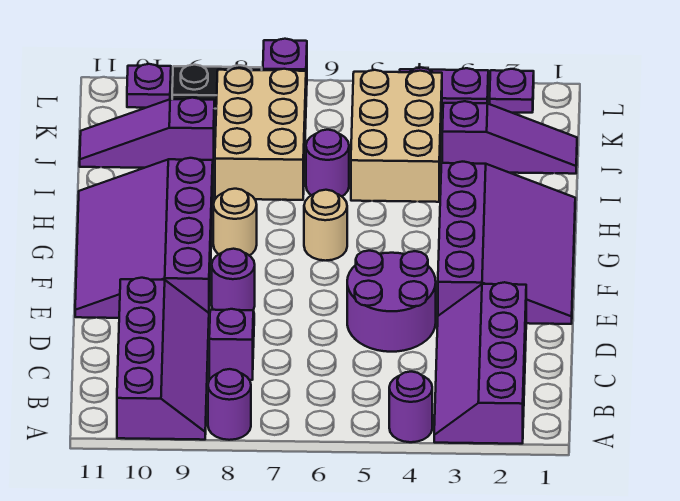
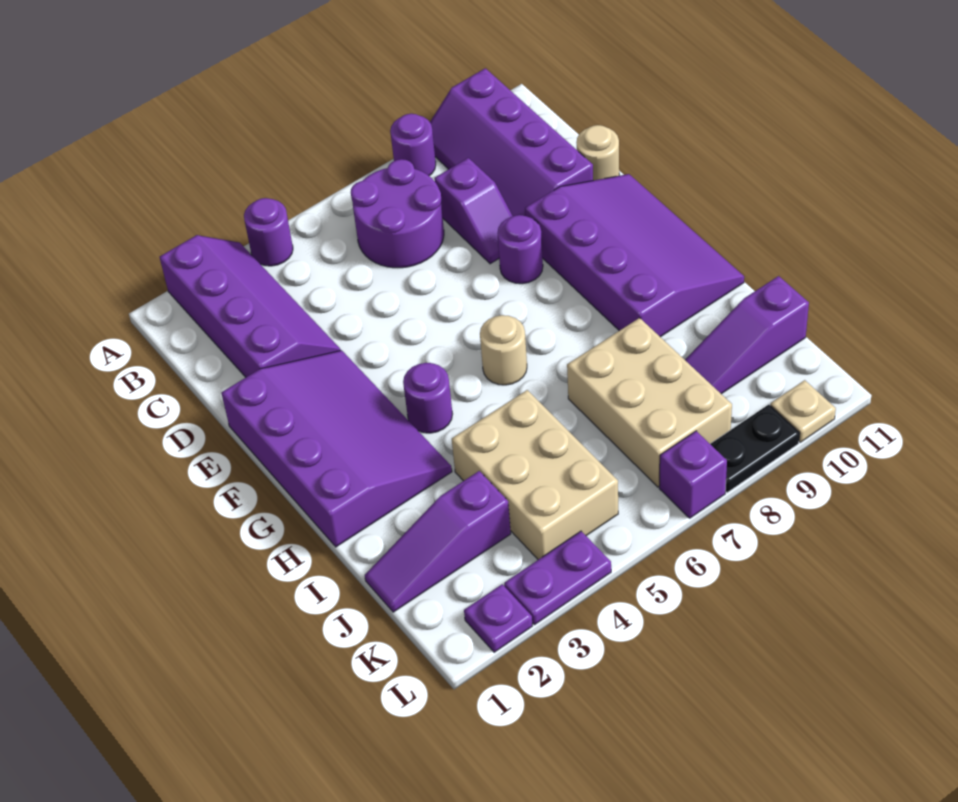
purple 2x2 round brick [347,251,436,352] -> purple 2x2 round brick moved to [351,159,444,268]
purple 3x4 slope [438,162,575,324] -> purple 3x4 slope turned to [221,350,452,547]
tan 1x1 round brick [213,189,257,256] -> tan 1x1 round brick moved to [576,125,619,180]
purple 1x1 round brick [306,130,349,196] -> purple 1x1 round brick moved to [403,363,452,433]
purple 1x3 slope [80,98,214,168] -> purple 1x3 slope turned to [685,276,809,394]
purple 1x1 plate [127,64,171,108] -> tan 1x1 plate [770,380,836,442]

